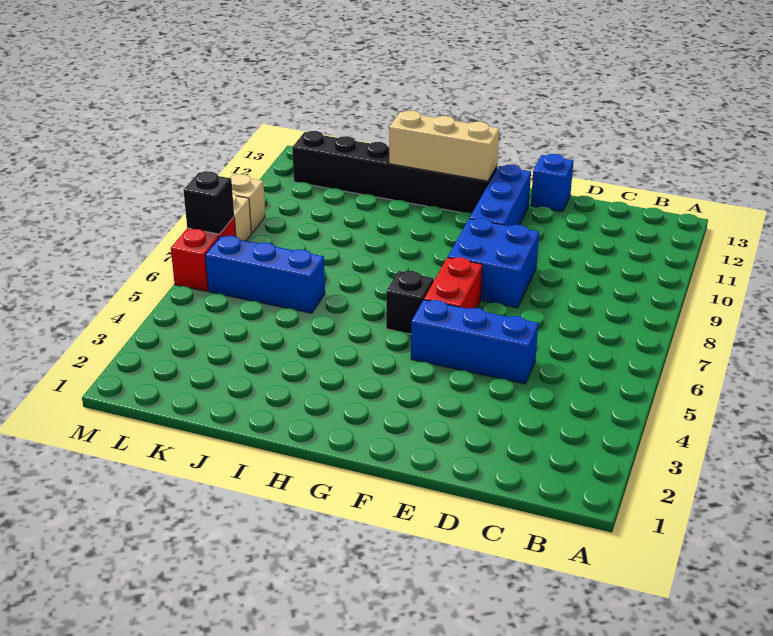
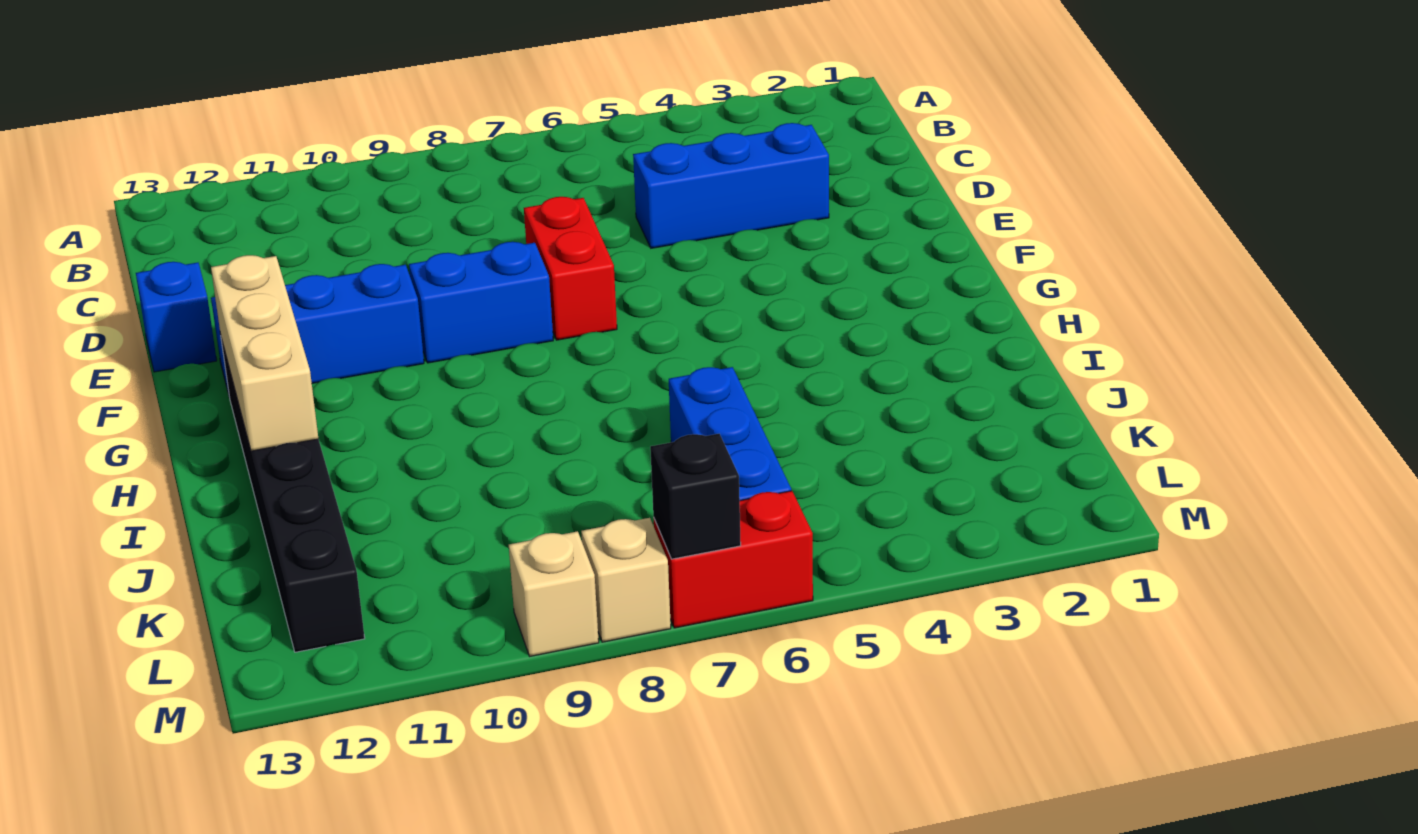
blue 1x3 brick [411,300,538,384] -> blue 1x3 brick turned to [633,123,829,248]
blue 2x2 brick [448,218,539,308] -> blue 1x2 brick [409,242,553,363]
red 1x2 brick [424,257,482,309] -> red 1x2 brick turned to [524,197,617,340]
black 1x1 brick [386,271,434,334] -> none

